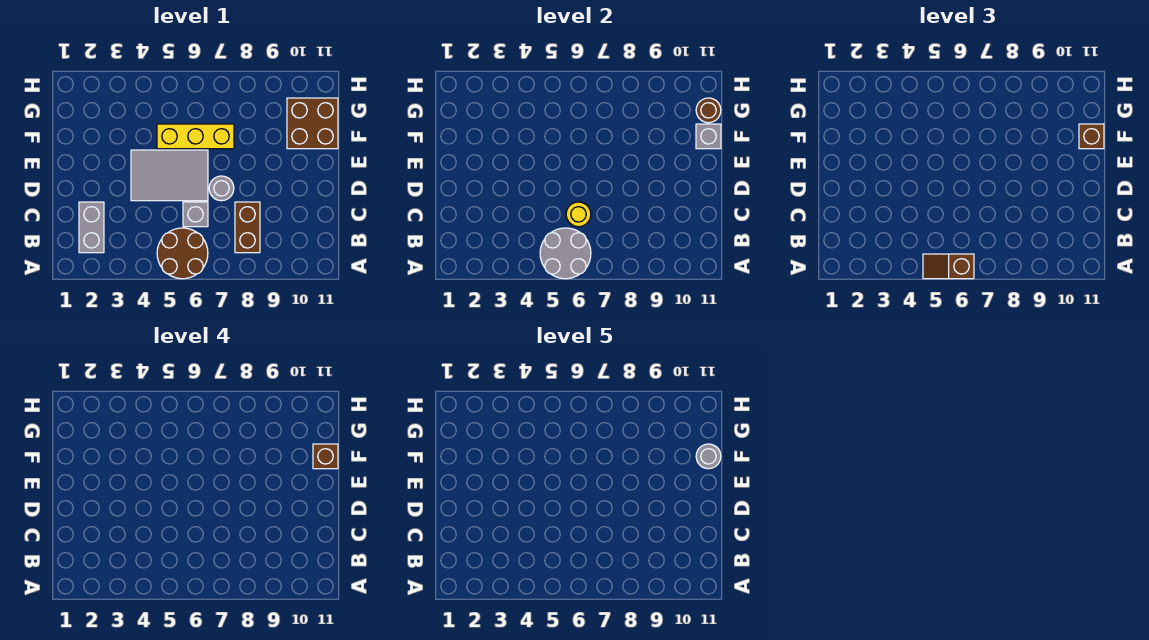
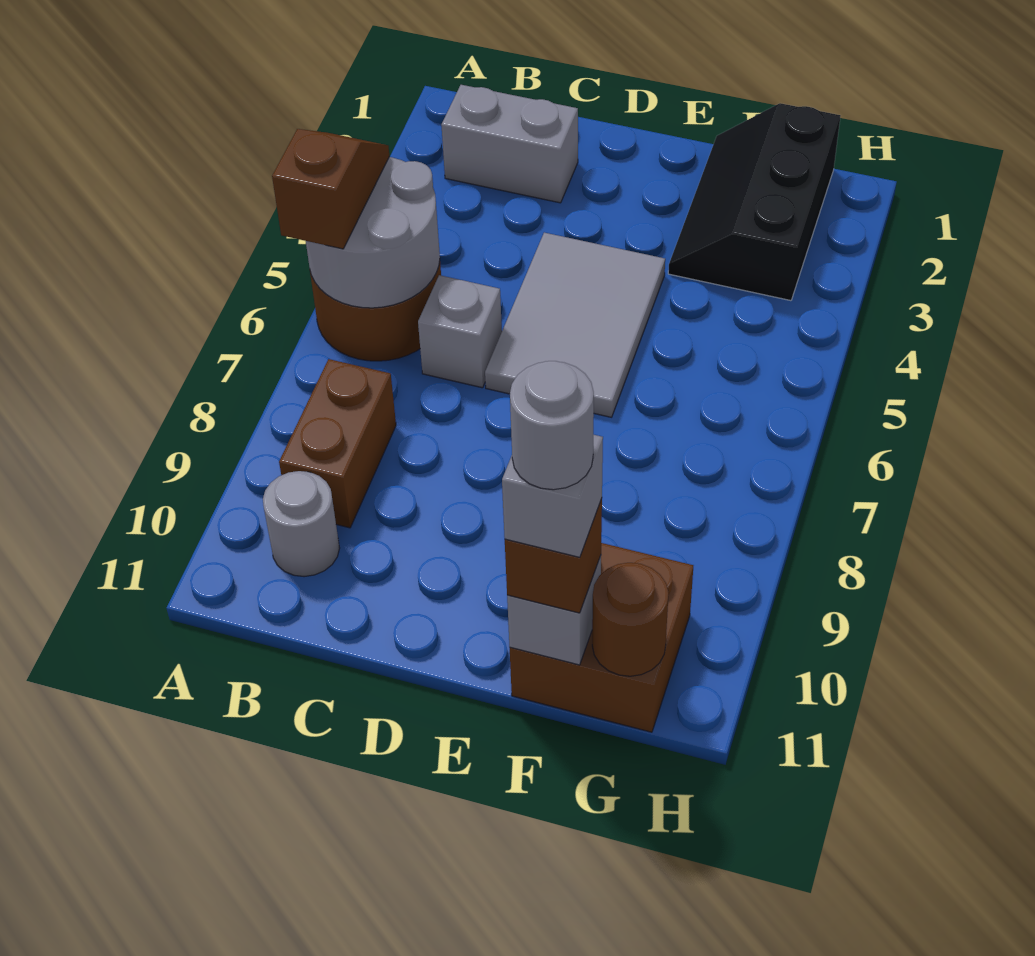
brown 1x2 brick [235,202,260,253] -> brown 1x2 brick turned to [279,359,396,528]
yellow 1x1 round brick [566,202,591,227] -> none
grey 1x1 round brick [209,176,234,201] -> grey 1x1 round brick moved to [263,471,340,577]
none -> black 2x3 slope [668,103,841,301]
yellow 1x3 brick [157,124,234,149] -> none
brown 1x1 brick [313,444,338,469] -> grey 1x1 brick [502,435,603,557]

